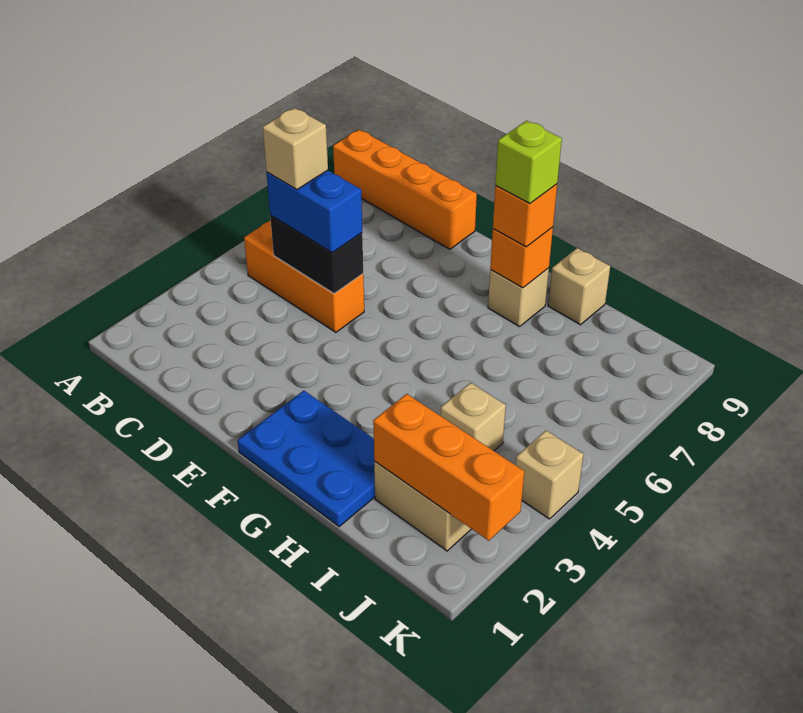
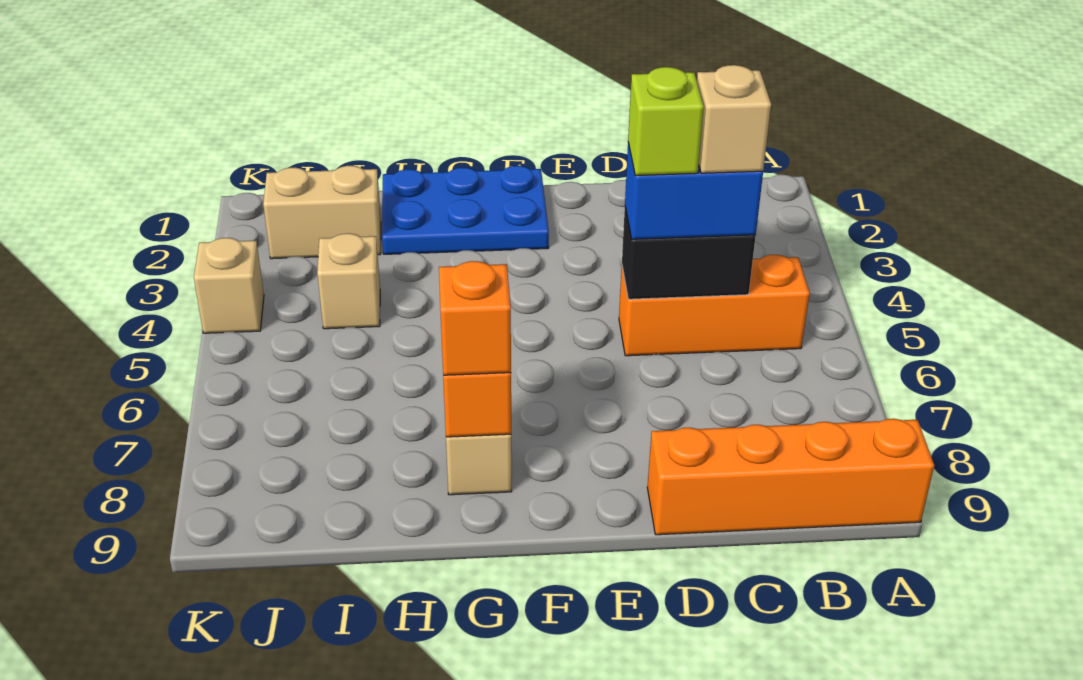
lime 1x1 brick [495,121,562,204] -> lime 1x1 brick moved to [628,67,704,176]
tan 1x1 brick [548,248,610,325] -> none
orange 1x3 brick [373,394,524,541] -> none

